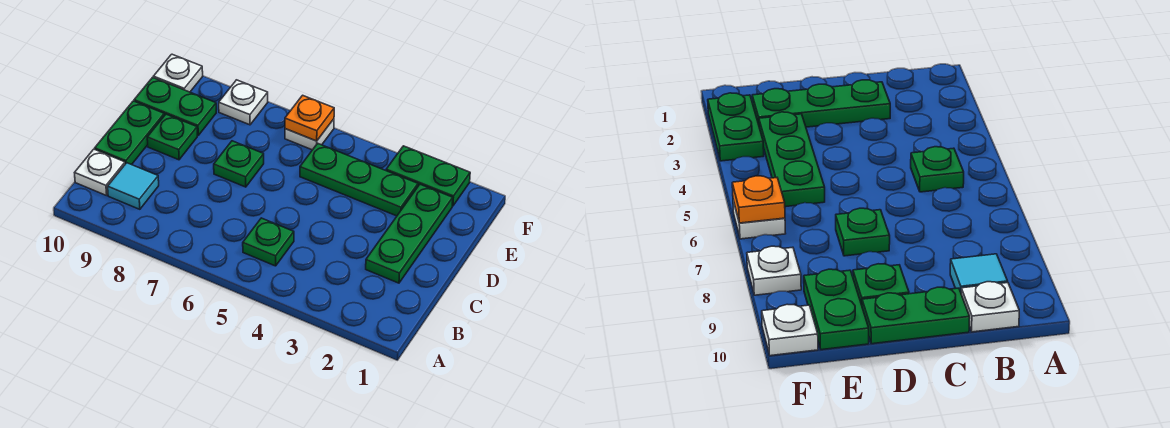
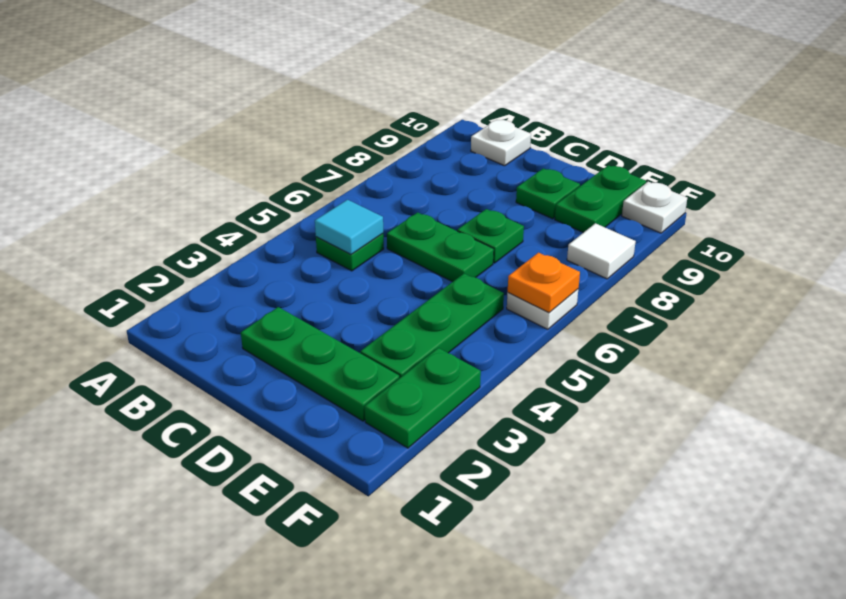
cyan 1x1 tile [108,163,159,209] -> cyan 1x1 tile moved to [315,200,383,254]
green 1x2 plate [95,101,164,165] -> green 1x2 plate moved to [387,212,494,282]
white 1x1 plate [219,80,268,125] -> white 1x1 tile [567,223,636,279]

